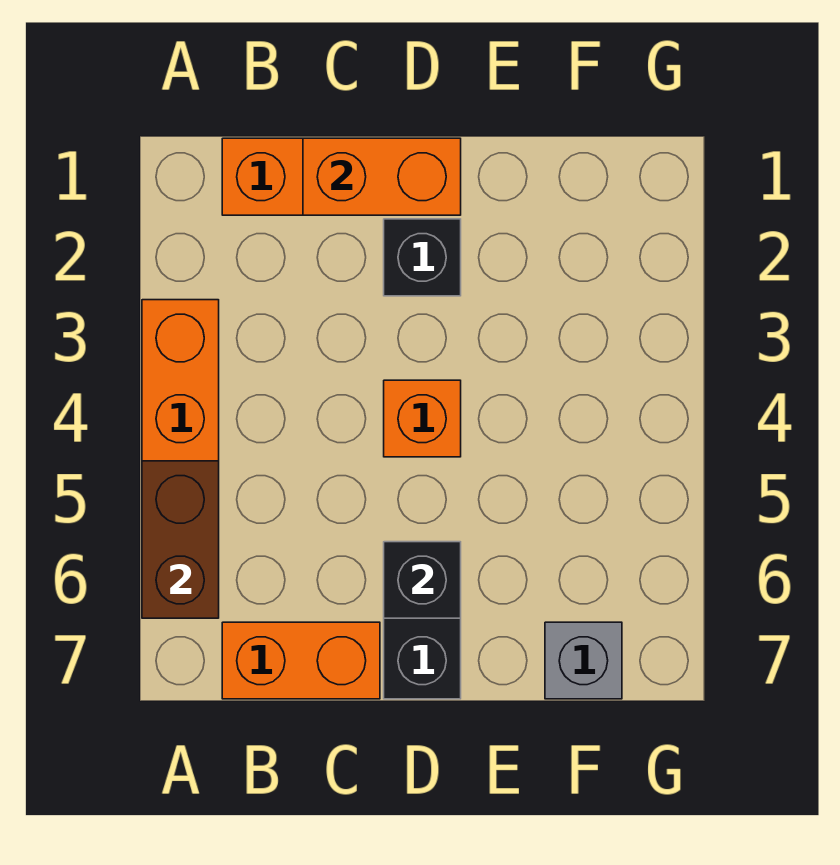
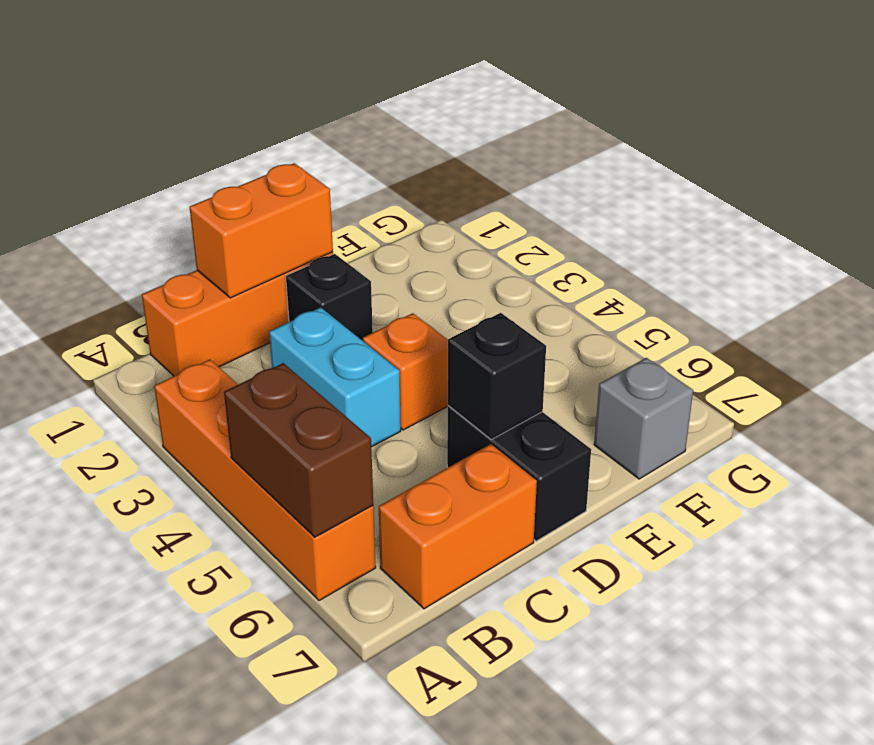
none -> cyan 1x2 brick [269,307,401,447]

